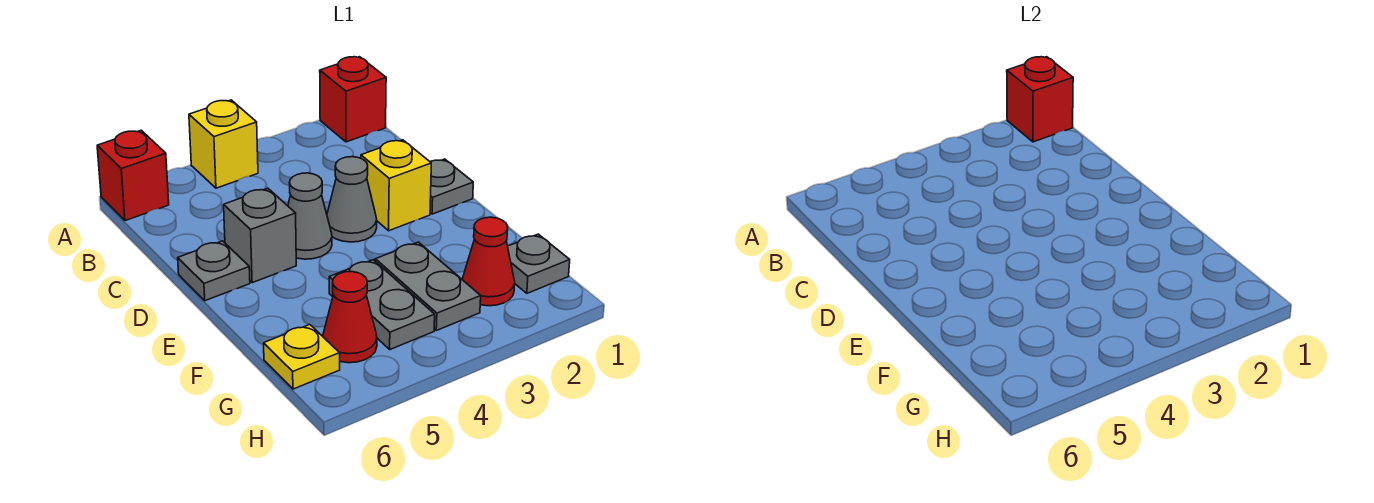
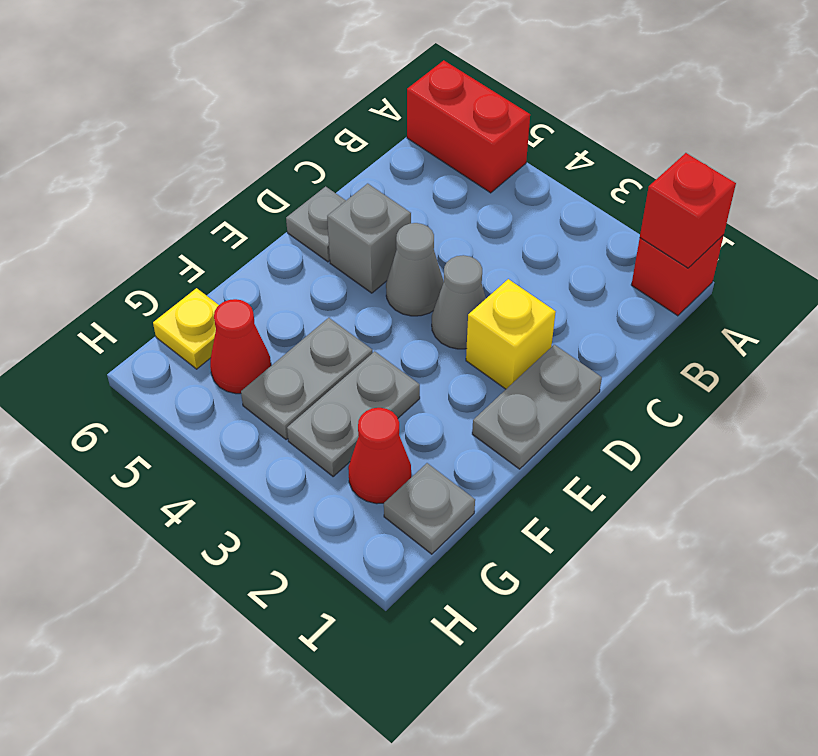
yellow 1x1 brick [189,100,258,188] -> none
red 1x1 brick [97,130,169,221] -> red 1x2 brick [407,60,530,193]
grey 1x1 plate [430,159,473,214] -> grey 1x2 plate [472,345,602,469]

